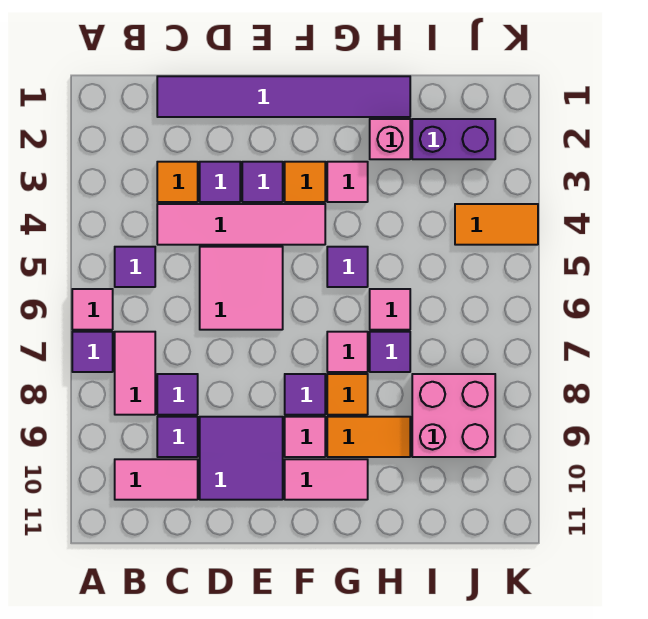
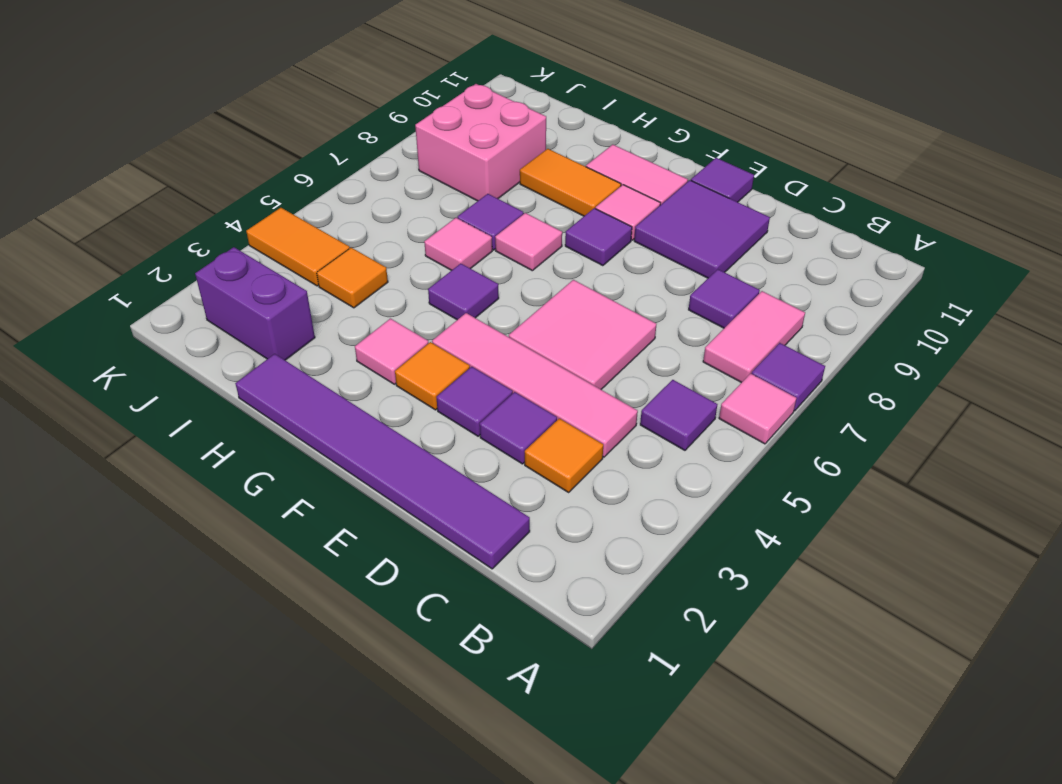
pink 1x2 tile [115,459,198,500] -> none
purple 1x1 tile [157,417,198,457] -> purple 1x1 tile moved to [691,158,754,202]
orange 1x1 tile [327,374,368,415] -> orange 1x1 tile moved to [317,248,388,308]
pink 1x1 brick [370,119,410,159] -> none

